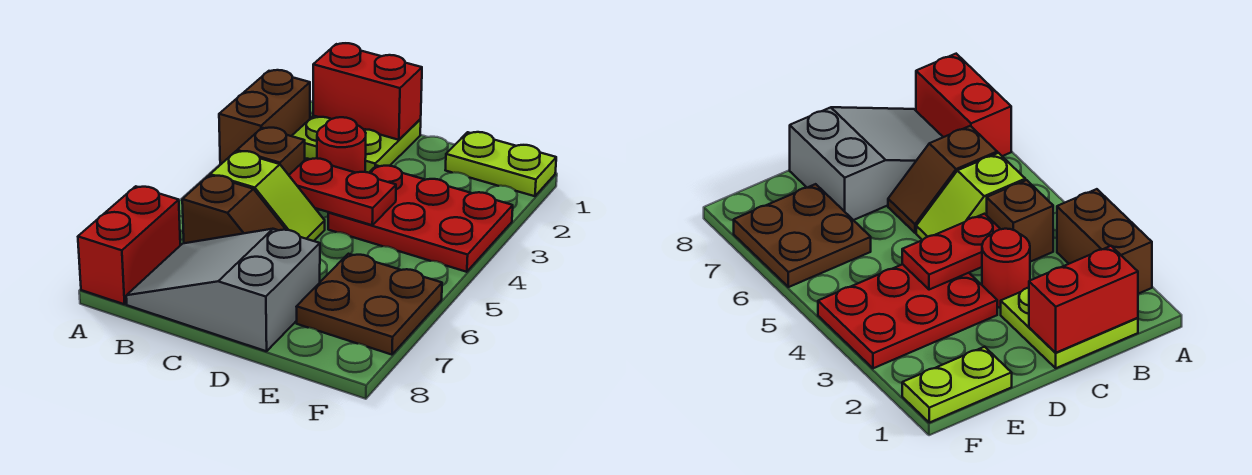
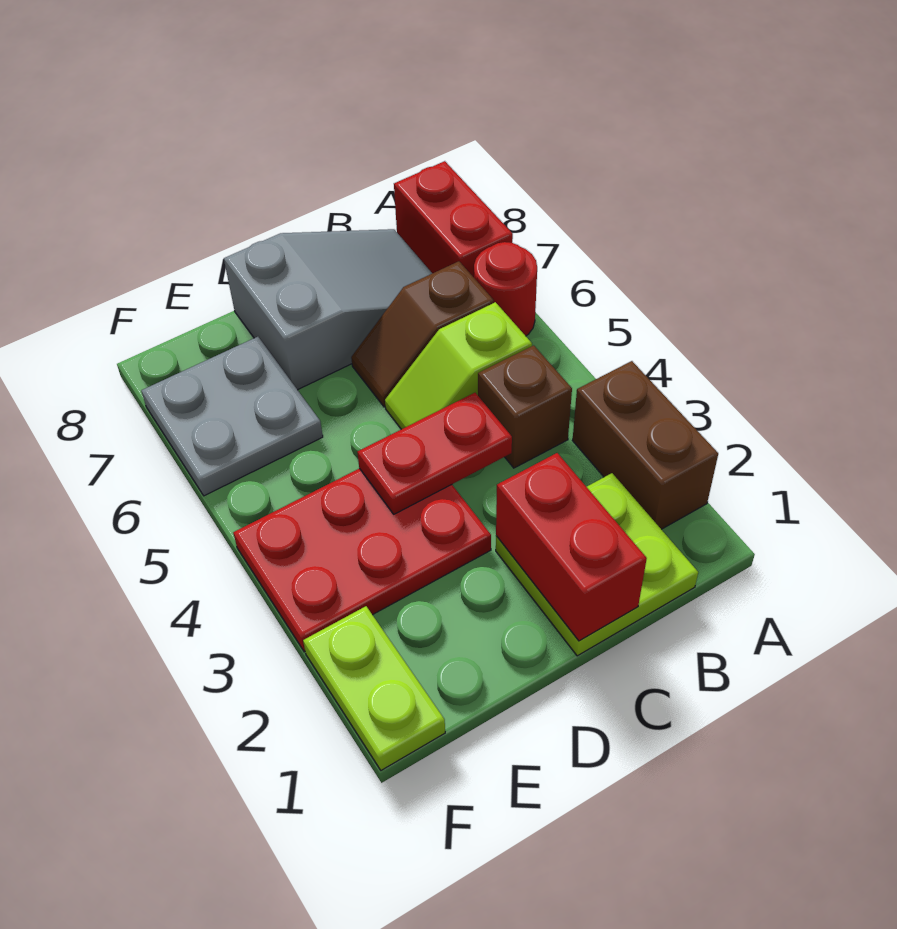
red 1x2 brick [313,43,422,140] -> red 1x2 brick turned to [496,453,647,641]
red 1x1 round brick [317,117,366,173] -> red 1x1 round brick moved to [474,242,537,336]
lime 1x2 plate [446,132,556,196] -> lime 1x2 plate turned to [303,606,445,770]
brown 2x2 plate [296,254,442,355] -> grey 2x2 plate [141,337,323,496]

